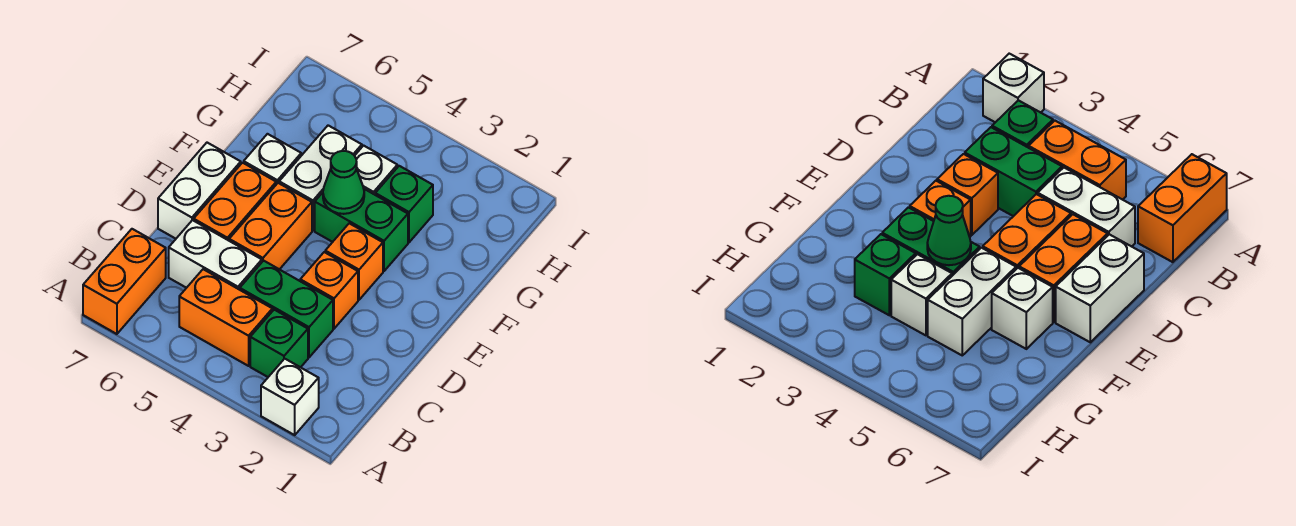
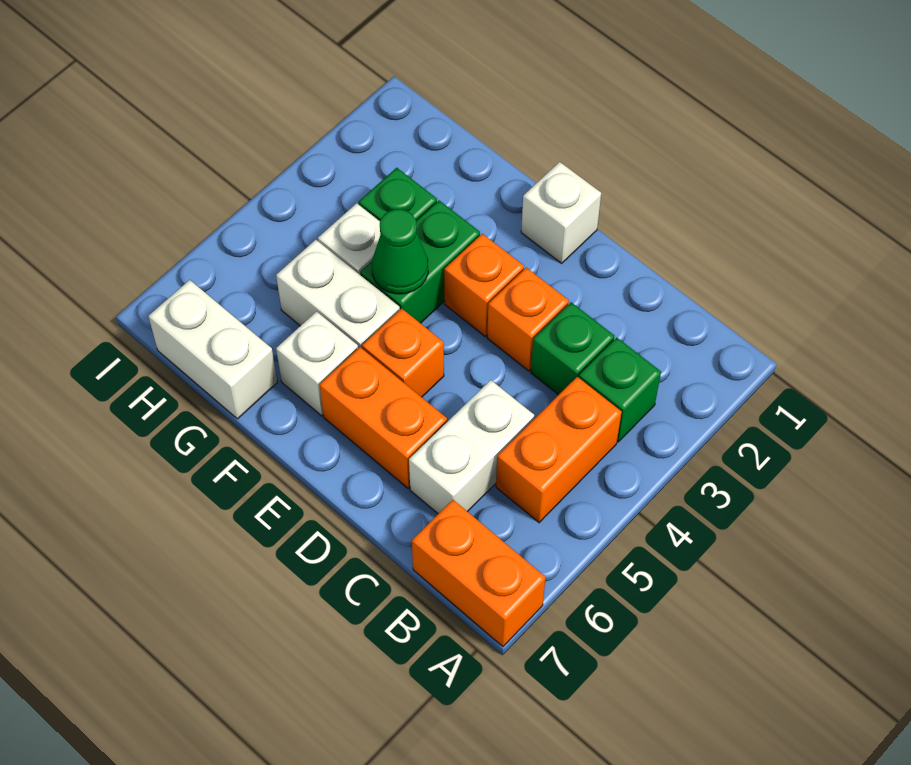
white 1x1 brick [261,359,319,435] -> white 1x1 brick moved to [521,162,601,263]
green 1x2 brick [240,261,333,357] -> green 1x1 brick [531,302,615,395]
orange 1x2 brick [229,183,312,269] -> orange 1x1 brick [362,308,444,397]
white 1x2 brick [158,143,241,239] -> white 1x2 brick moved to [148,280,278,419]

